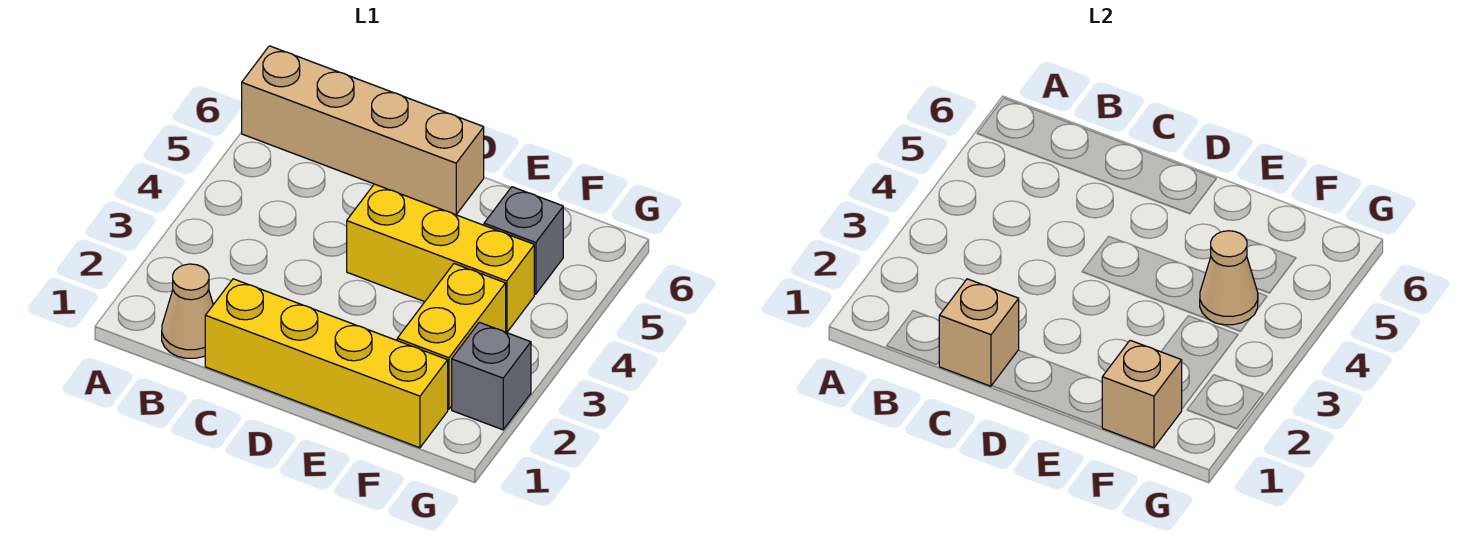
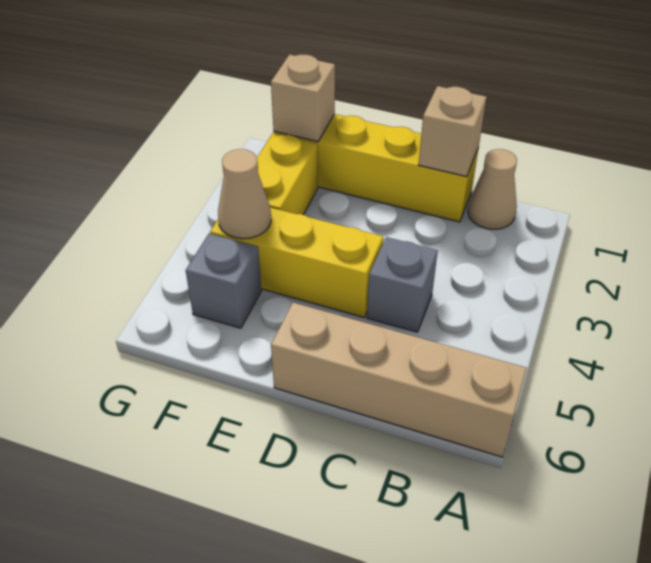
grey 1x1 brick [452,322,531,430] -> grey 1x1 brick moved to [367,237,438,332]

